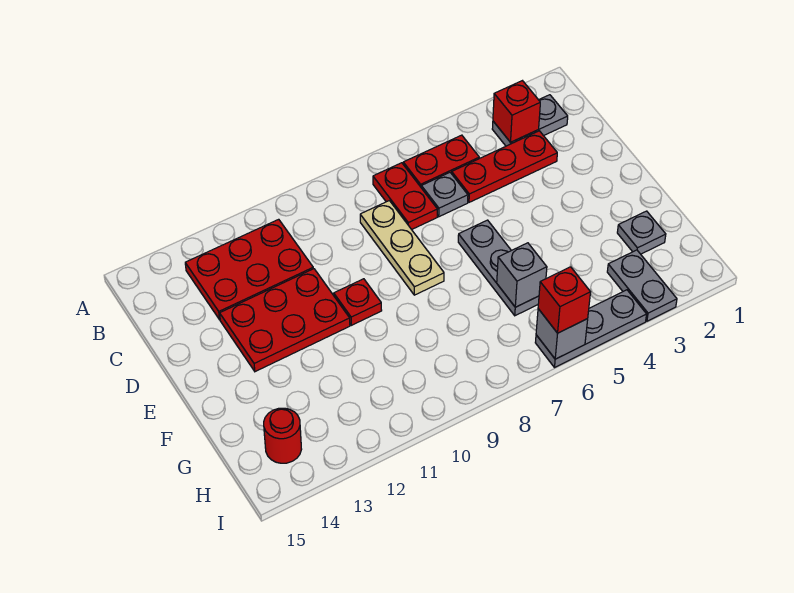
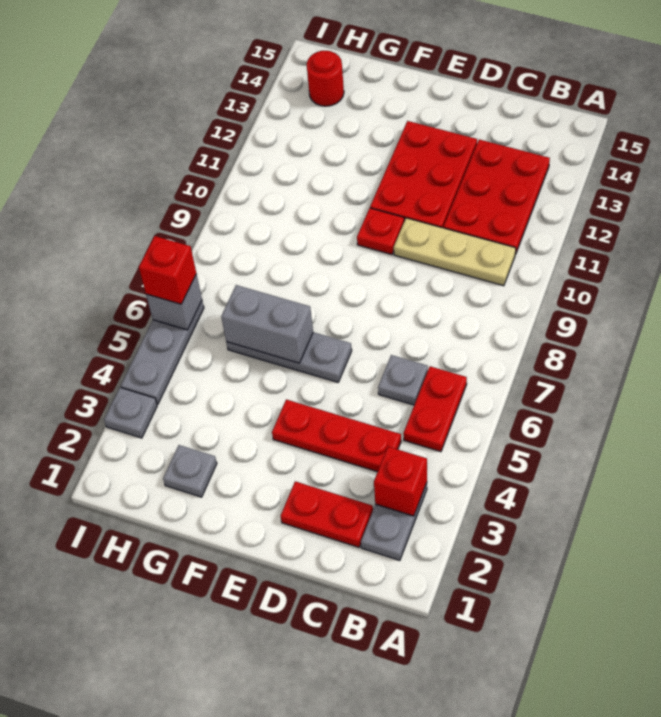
red 1x2 plate [373,163,437,230] -> red 1x2 plate moved to [281,481,373,547]
red 1x3 plate [452,131,557,202] -> red 1x3 plate turned to [272,399,401,472]
tan 1x3 plate [360,201,444,295] -> tan 1x3 plate moved to [394,218,516,286]
grey 1x1 brick [497,243,547,307] -> grey 1x2 brick [221,285,313,363]
grey 1x2 plate [607,250,677,321] -> grey 1x1 plate [104,387,157,438]

